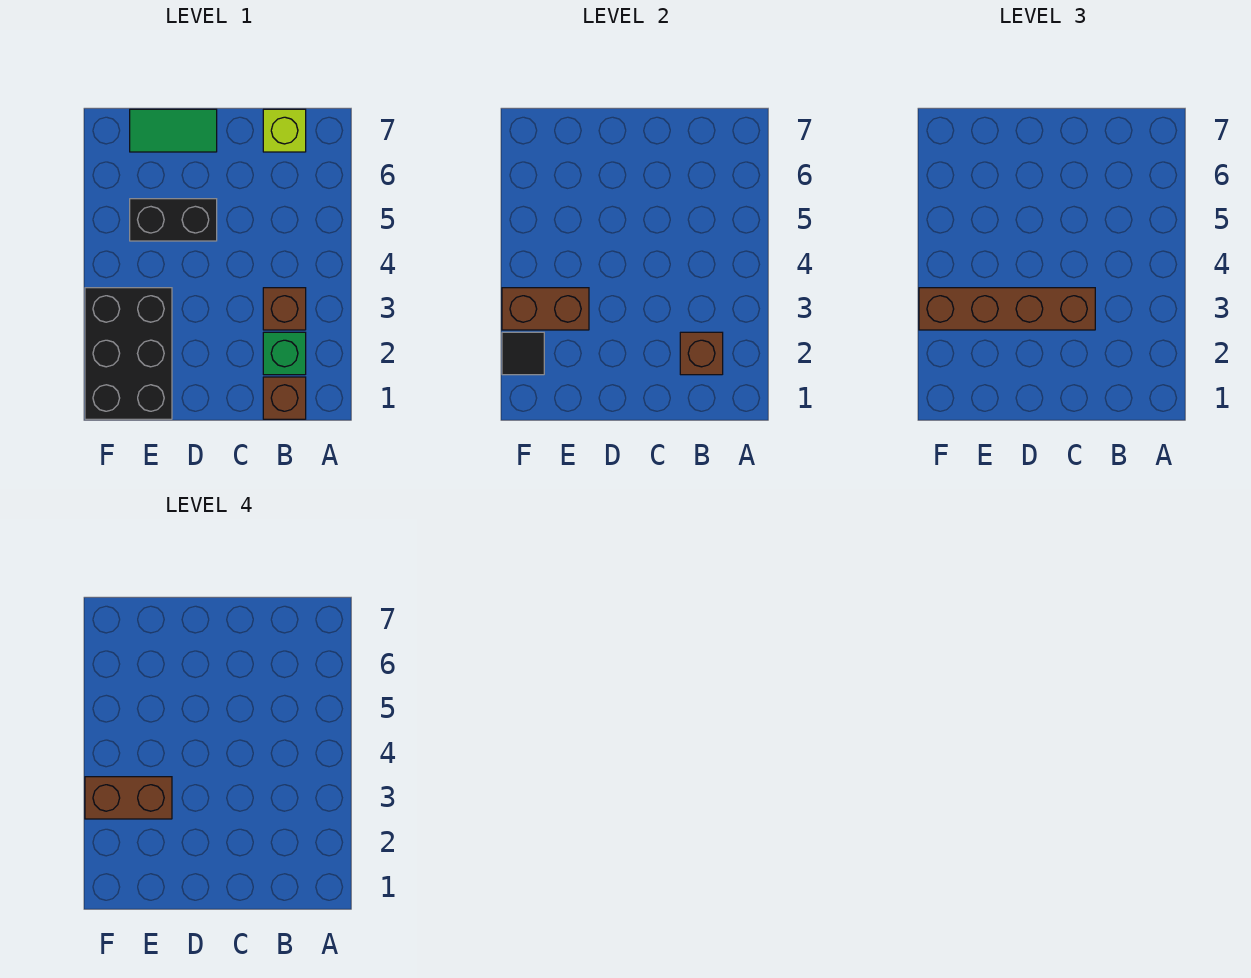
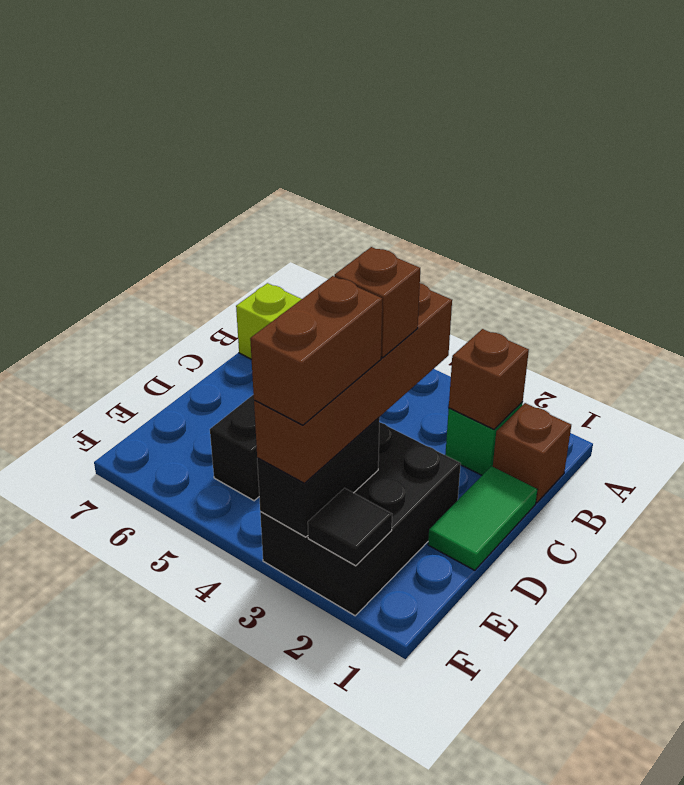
brown 1x1 brick [263,288,306,330] -> brown 1x1 brick moved to [335,247,420,358]
green 1x2 tile [130,109,217,152] -> green 1x2 tile moved to [428,466,537,570]
black 2x3 brick [85,288,172,419] -> black 2x3 brick turned to [260,422,461,616]
brown 1x2 brick [502,288,589,330] -> black 1x2 brick [257,418,380,537]

